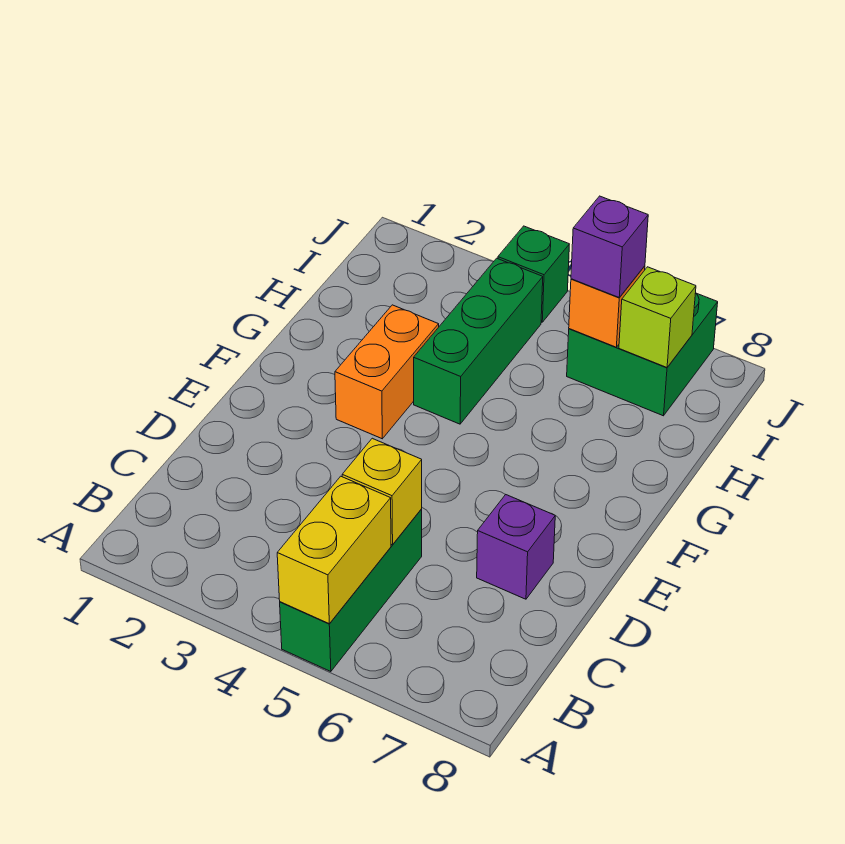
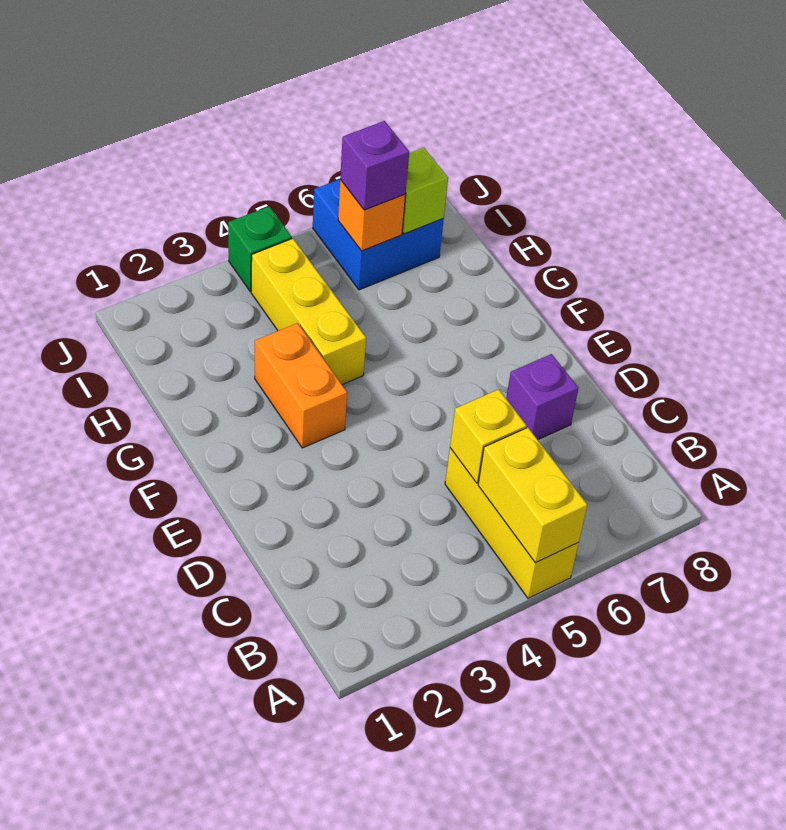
green 1x3 brick [280,509,422,672] -> yellow 1x3 brick [445,448,579,598]
green 1x3 brick [414,258,543,424] -> yellow 1x3 brick [251,239,366,385]
green 2x2 brick [567,293,718,416] -> blue 2x2 brick [313,179,444,290]

